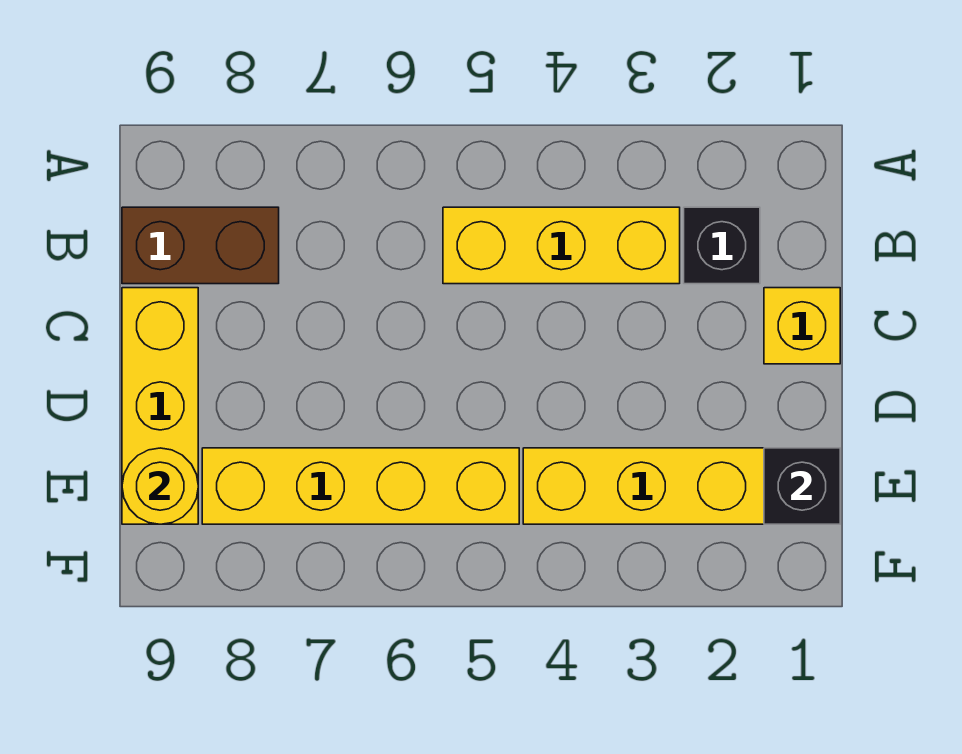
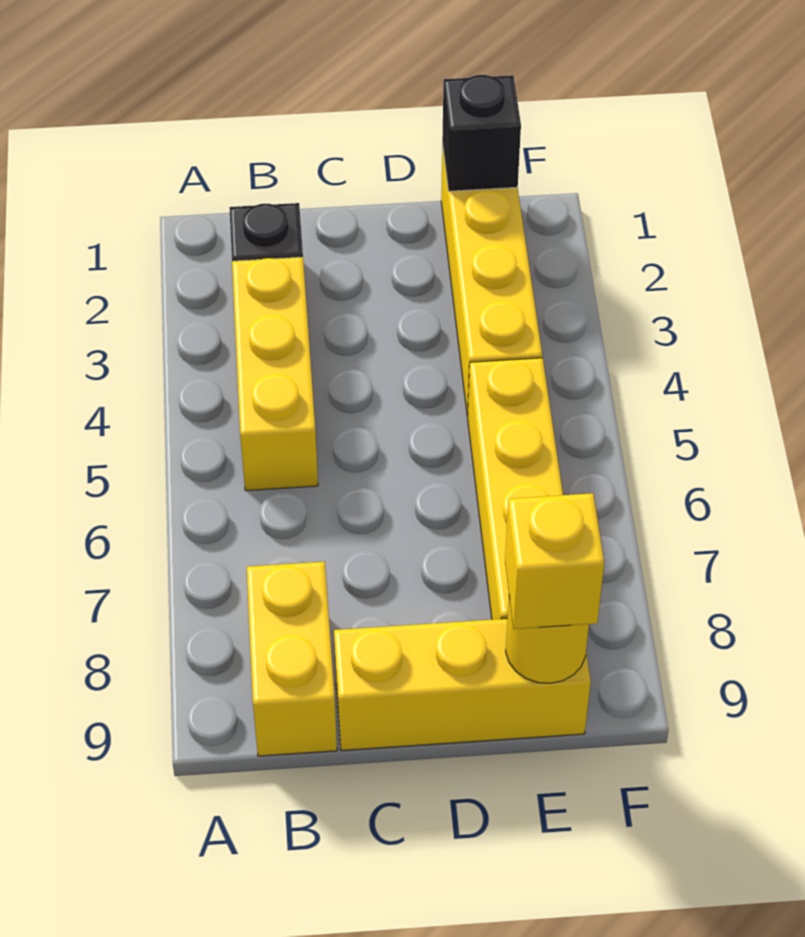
brown 1x2 brick [122,207,279,284] -> yellow 1x2 brick [246,562,337,756]
yellow 1x1 brick [764,288,840,364] -> yellow 1x1 brick moved to [505,493,604,629]

